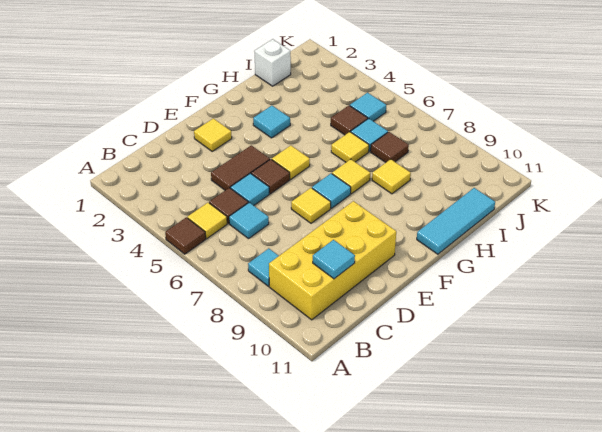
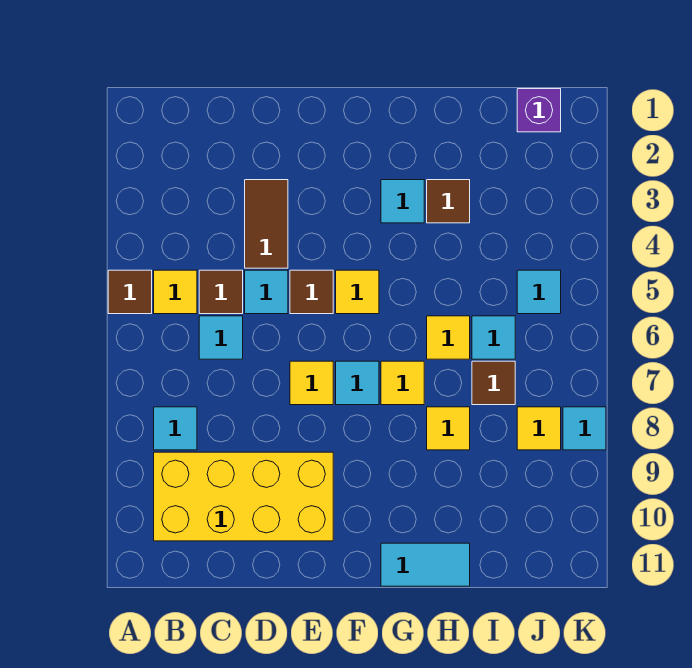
cyan 1x1 tile [313,240,355,279] -> cyan 1x1 tile moved to [563,407,606,450]
brown 1x2 tile [211,145,270,190] -> brown 1x2 tile turned to [245,180,288,268]
yellow 1x1 tile [194,118,232,151] -> yellow 1x1 tile moved to [517,407,561,450]
cyan 1x3 tile [417,188,495,254] -> cyan 1x2 tile [381,543,470,586]
white 1x1 brick [254,39,291,86] -> none
brown 1x1 tile [331,106,368,135] -> brown 1x1 tile moved to [427,180,470,223]
none -> purple 1x1 brick [517,89,561,132]

